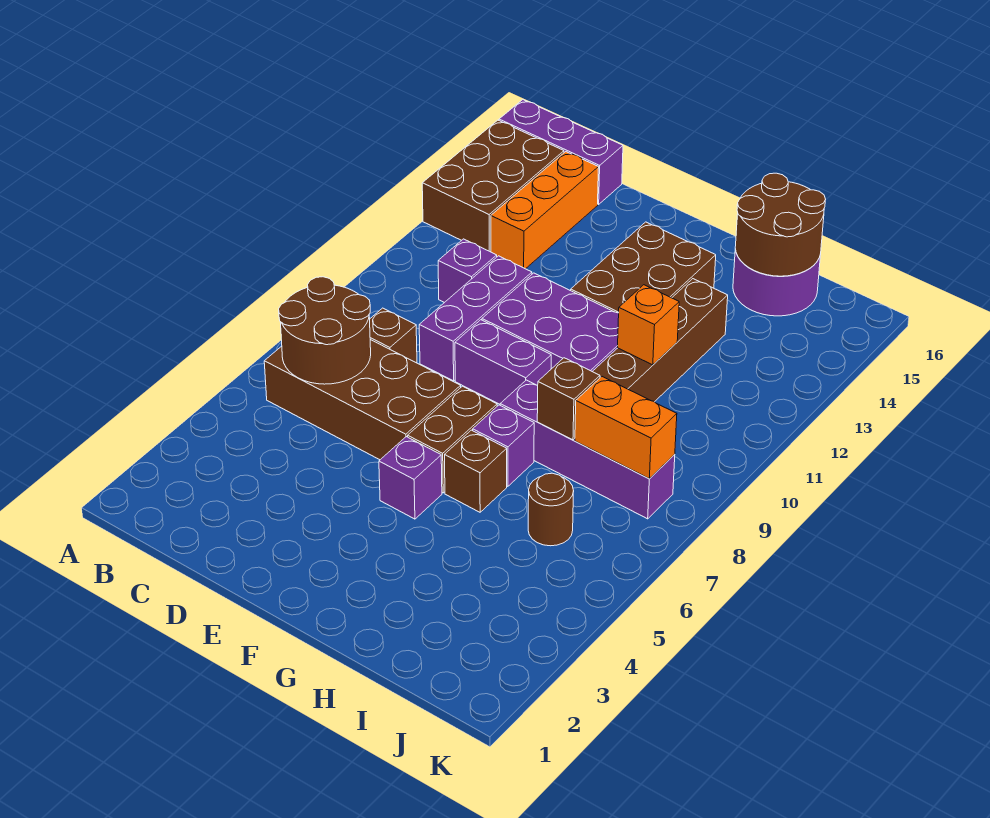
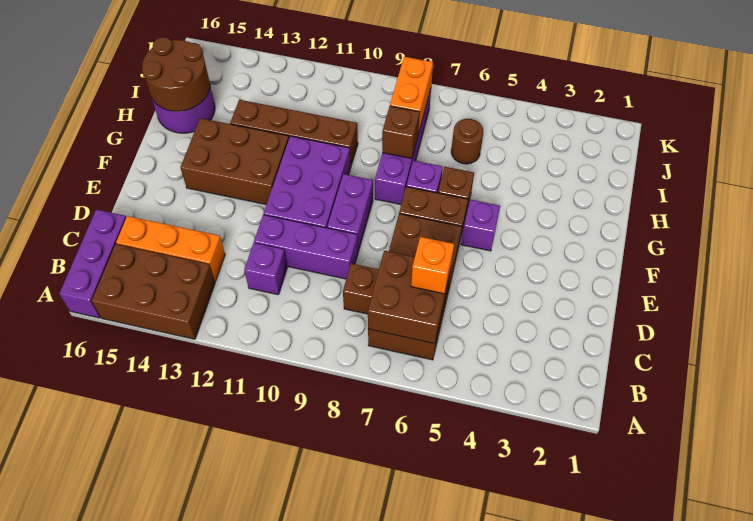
brown 2x2 round brick [279,277,371,384] -> brown 2x2 brick [368,251,451,344]
orange 1x1 brick [618,285,679,365] -> orange 1x1 brick moved to [411,237,454,294]

